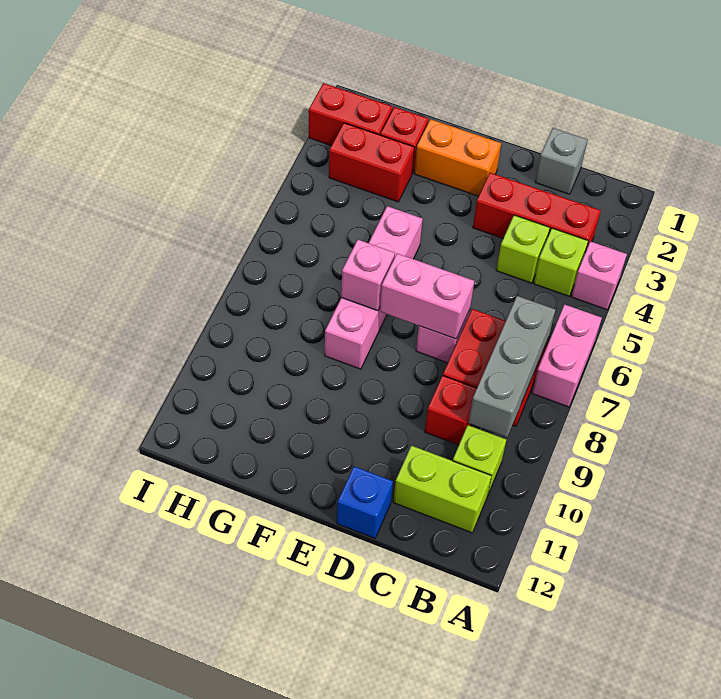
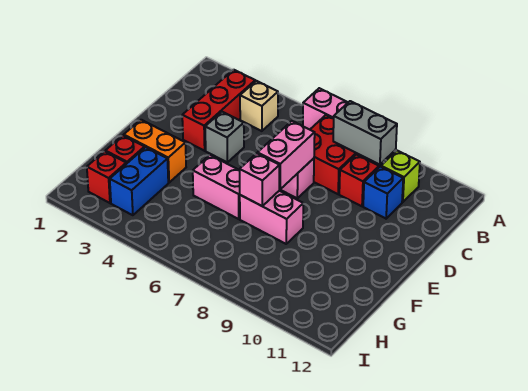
pink 1x1 brick [572,241,627,310] -> none
lime 1x1 brick [534,228,588,296] -> tan 1x1 brick [240,81,278,131]
grey 1x3 brick [468,296,555,437] -> grey 1x2 brick [333,101,397,165]
lime 1x2 brick [394,446,491,533] -> none
grey 1x1 brick [535,128,588,194] -> grey 1x1 brick moved to [205,112,244,162]
lime 1x1 brick [496,215,550,283] -> none
blue 1x1 brick [337,466,393,538] -> blue 1x1 brick moved to [363,167,403,219]
orange 1x2 brick [414,119,501,196] -> orange 1x2 brick turned to [124,120,186,182]
red 1x2 brick [329,123,414,202] -> blue 1x2 brick [110,147,168,215]
red 1x2 brick [309,83,392,146] -> red 1x1 brick [87,151,126,203]

